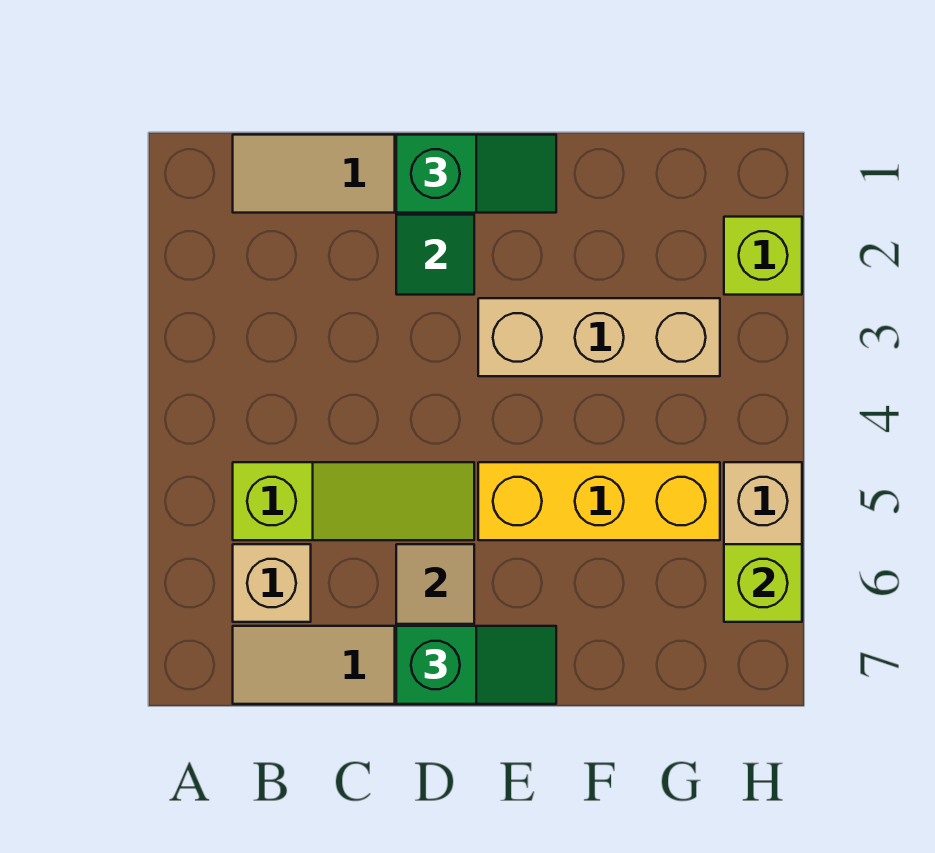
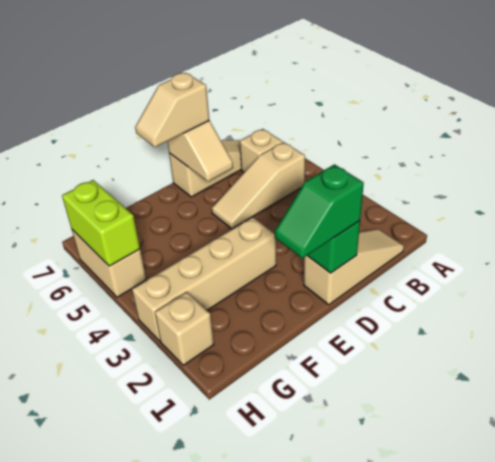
lime 1x3 slope [233,462,474,540] -> tan 1x3 slope [212,142,305,229]
green 1x2 slope [396,626,556,704] -> tan 1x2 slope [135,73,209,147]
tan 1x3 brick [478,298,720,376] -> tan 1x4 brick [132,217,276,341]
yellow 1x3 brick [478,462,720,540] -> none
lime 1x1 brick [724,217,802,295] -> tan 1x1 brick [155,292,214,365]
lime 1x1 brick [724,544,802,622] -> lime 1x2 brick [62,180,140,266]

